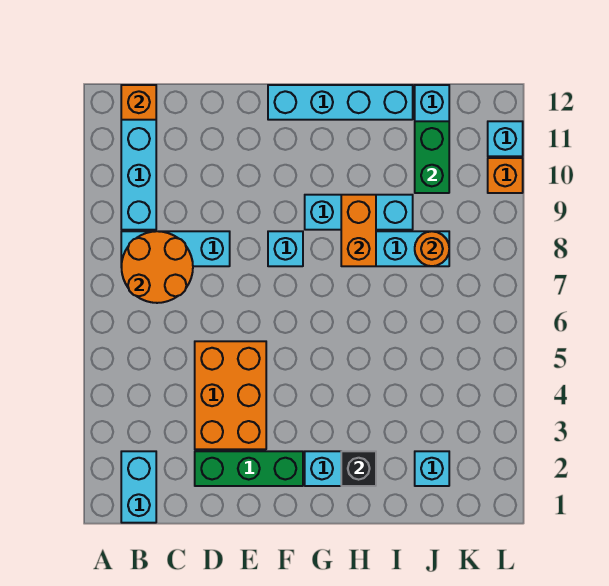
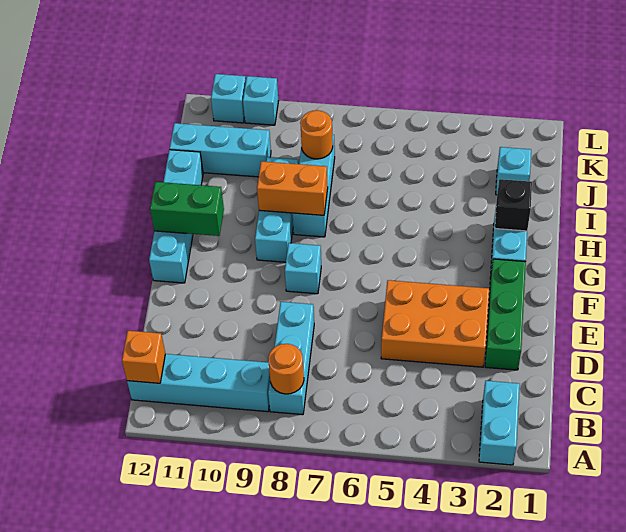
cyan 1x2 brick [121,451,156,523] -> cyan 1x2 brick turned to [479,381,520,465]
orange 2x2 round brick [121,231,193,303] -> orange 1x1 round brick [268,344,304,394]
green 1x2 brick [415,121,449,193] -> green 1x2 brick moved to [150,182,224,236]
orange 1x1 brick [488,158,523,193] -> cyan 1x1 brick [243,76,279,125]

